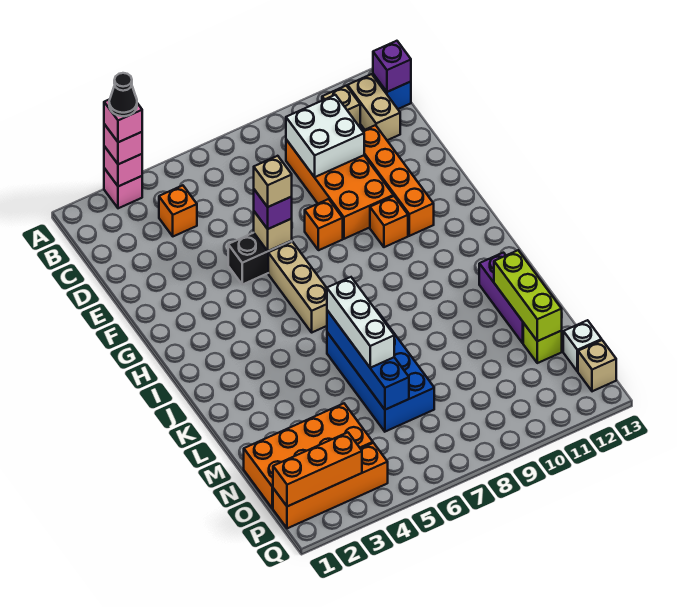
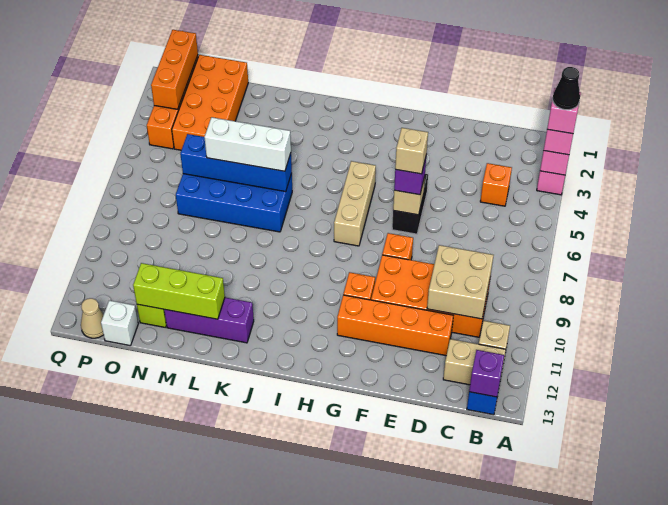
white 2x2 brick [286,95,364,177] -> tan 2x2 brick [427,245,494,319]
tan 1x3 brick [268,242,327,332] -> tan 1x3 brick turned to [334,161,376,246]
tan 1x1 brick [578,340,616,391] -> tan 1x1 cone [81,298,104,338]

